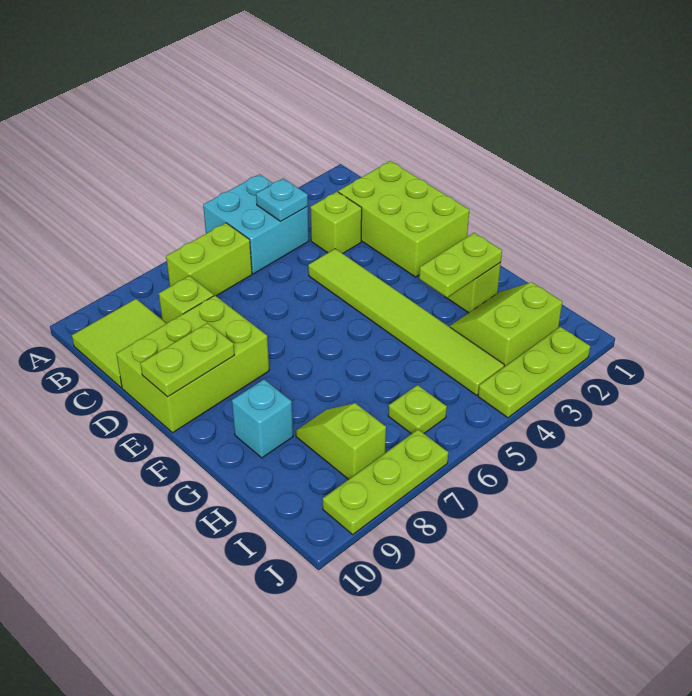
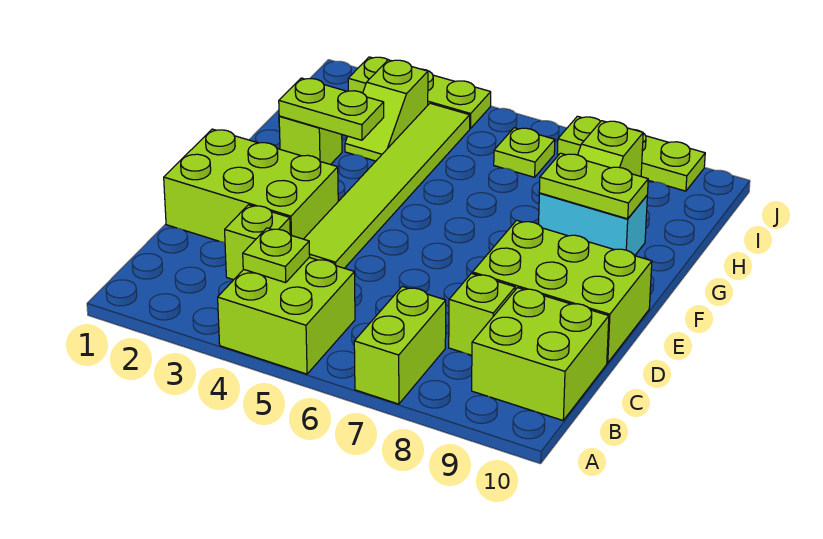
cyan 2x2 brick [203,174,309,274] -> lime 2x2 brick [218,257,355,374]
cyan 1x1 plate [256,178,308,221] -> lime 1x1 plate [243,228,310,283]
lime 1x2 brick [166,223,252,296] -> lime 1x2 brick turned to [354,286,446,404]
lime 2x2 tile [72,299,167,388] -> lime 2x2 brick [472,288,609,420]
lime 2x3 brick [338,161,469,277] -> lime 2x3 brick turned to [164,129,338,243]
lime 1x2 plate [140,323,234,397] -> lime 1x2 plate moved to [539,153,648,219]
cyan 1x1 brick [232,380,293,458] -> cyan 1x2 brick [539,193,647,256]
lime 2x2 slope [449,282,562,367] -> lime 1x2 slope [345,60,428,161]

